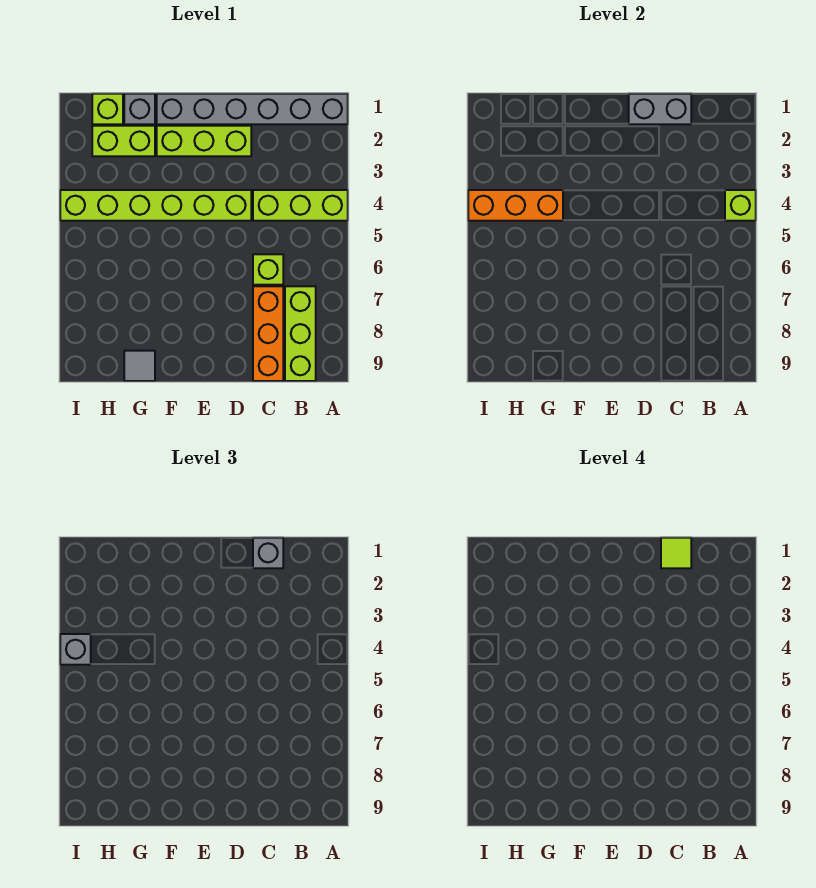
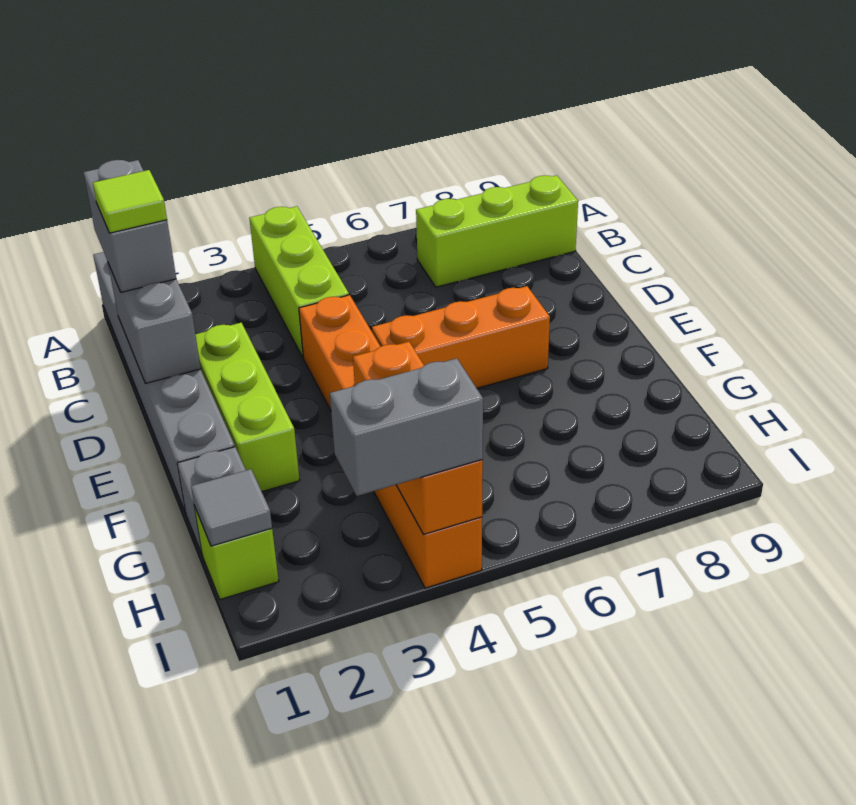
lime 1x1 brick [725,190,756,221] -> none
grey 1x1 brick [253,538,283,568] -> grey 1x2 brick [83,160,176,292]
lime 1x1 brick [253,254,283,285] -> none
orange 1x3 brick [253,286,283,381] -> orange 1x3 brick moved to [372,286,550,388]
lime 1x6 brick [60,190,251,221] -> orange 1x6 brick [299,295,482,588]
lime 1x2 brick [92,126,155,156] -> none
grey 1x1 tile [124,351,155,381] -> grey 1x1 tile moved to [191,469,272,546]
grey 1x1 brick [60,634,91,665] -> grey 1x2 brick [330,358,483,496]

